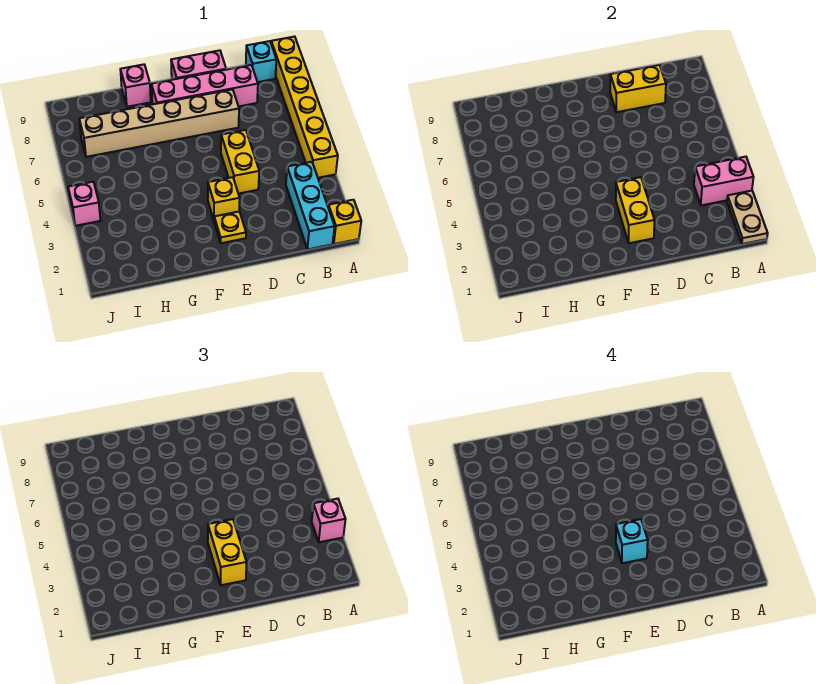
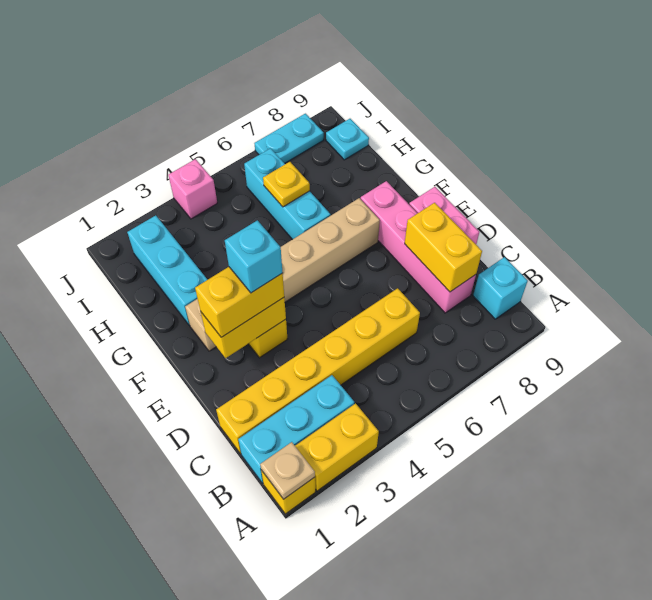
tan 1x2 plate [727,191,768,244] -> tan 1x1 plate [260,442,315,499]
pink 1x2 brick [694,157,753,205] -> none
pink 1x1 brick [312,499,345,542] -> none
yellow 1x6 brick [271,37,338,178] -> yellow 1x6 brick moved to [216,288,420,454]
yellow 1x2 brick [221,130,259,194] -> yellow 1x2 brick moved to [295,403,379,491]
tan 1x6 brick [79,89,239,157] -> tan 1x6 brick turned to [185,198,380,351]
yellow 1x1 plate [214,211,246,243] -> yellow 1x1 plate moved to [263,162,310,207]
none -> cyan 1x3 brick [127,215,207,326]
none -> cyan 1x3 brick [244,148,331,240]
pink 1x1 brick [120,64,151,107] -> none
none -> cyan 1x1 plate [326,119,369,160]
none -> cyan 1x2 plate [254,114,324,163]

